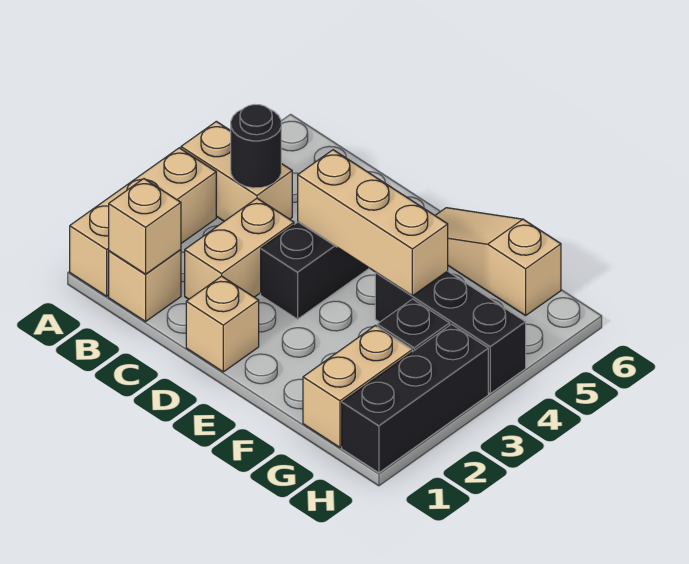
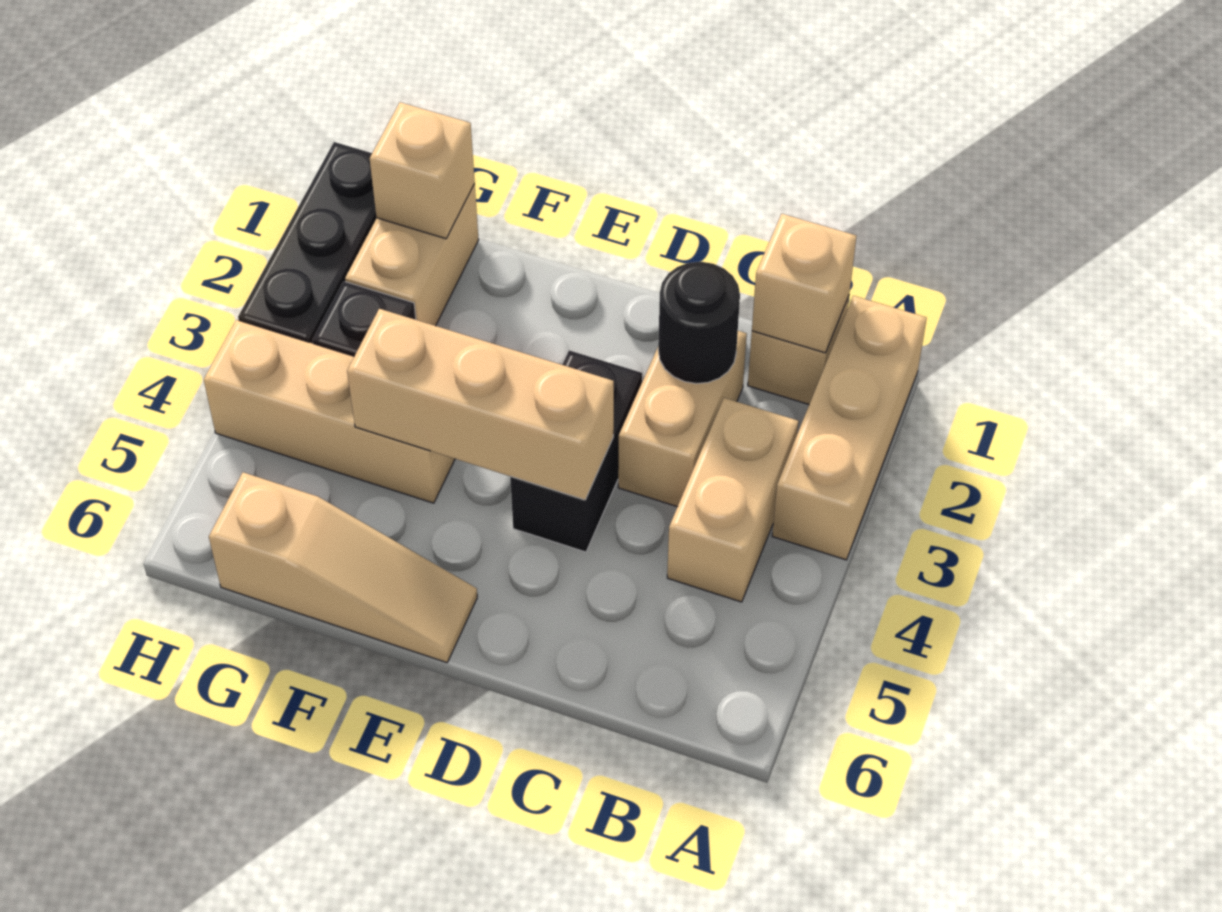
tan 1x2 brick [181,121,292,221] -> tan 1x2 brick turned to [667,398,798,602]
black 1x1 round brick [231,105,281,188] -> black 1x1 round brick moved to [658,262,740,384]
tan 1x1 brick [186,276,259,372] -> tan 1x1 brick moved to [370,102,475,239]
black 1x3 brick [375,271,526,393] -> tan 1x3 brick [204,320,455,503]

